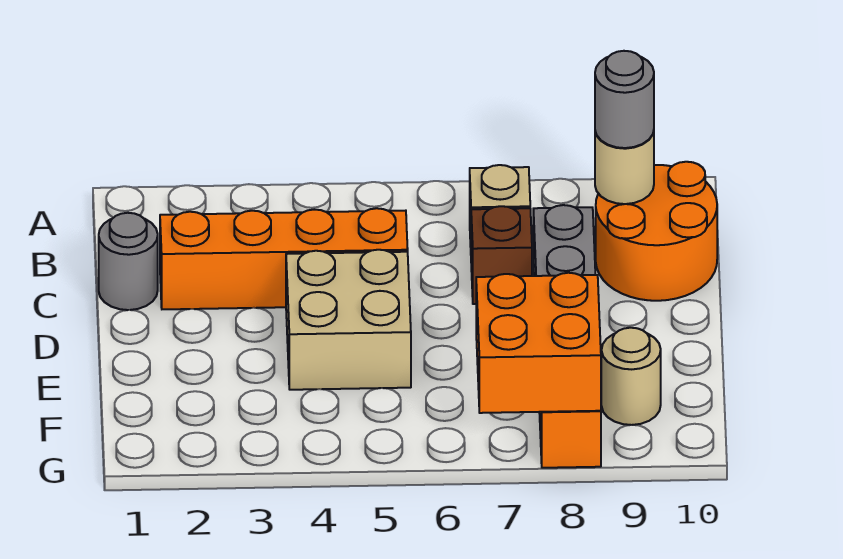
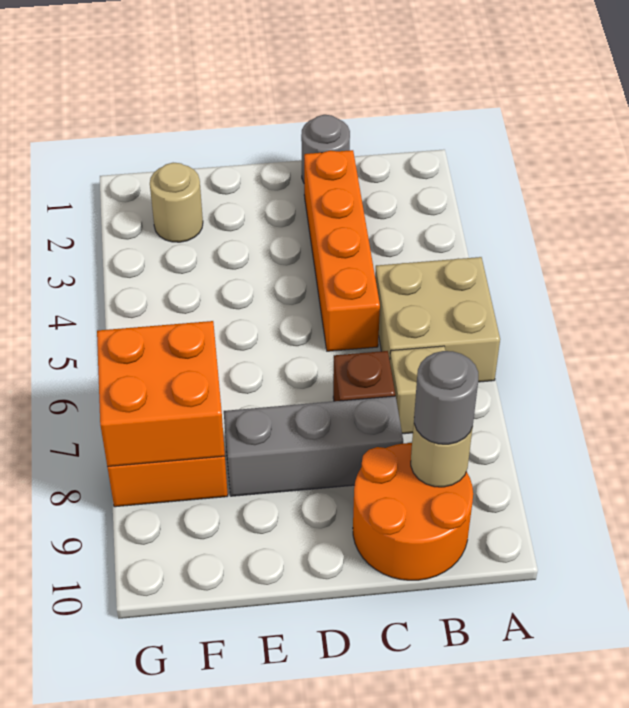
tan 2x2 brick [286,250,411,390] -> tan 2x2 brick moved to [375,257,500,382]
tan 1x1 round brick [601,328,661,425] -> tan 1x1 round brick moved to [150,163,203,242]

